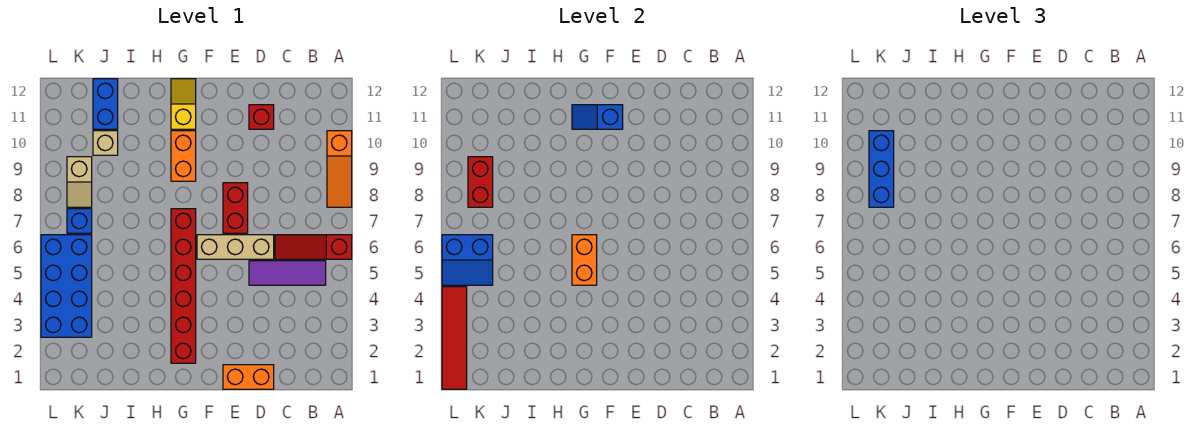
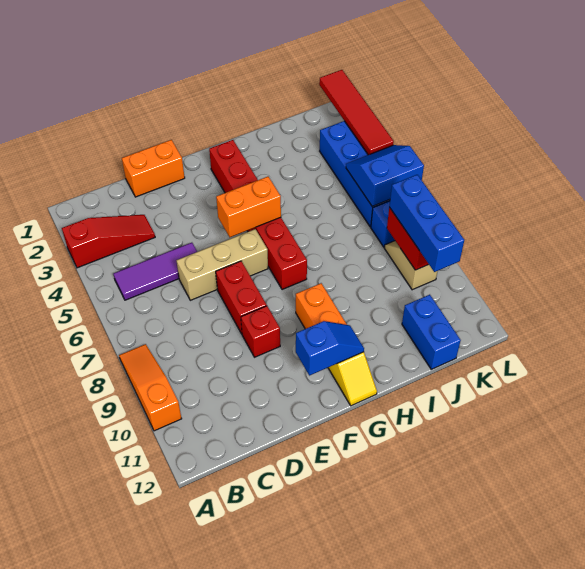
red 1x3 slope [275,235,352,259] -> red 1x3 slope moved to [62,215,155,268]
red 1x1 brick [249,105,274,129] -> red 1x1 brick moved to [241,306,280,357]
orange 1x2 brick [572,235,597,285] -> orange 1x2 brick turned to [216,177,281,237]
tan 1x1 brick [93,131,118,155] -> none

